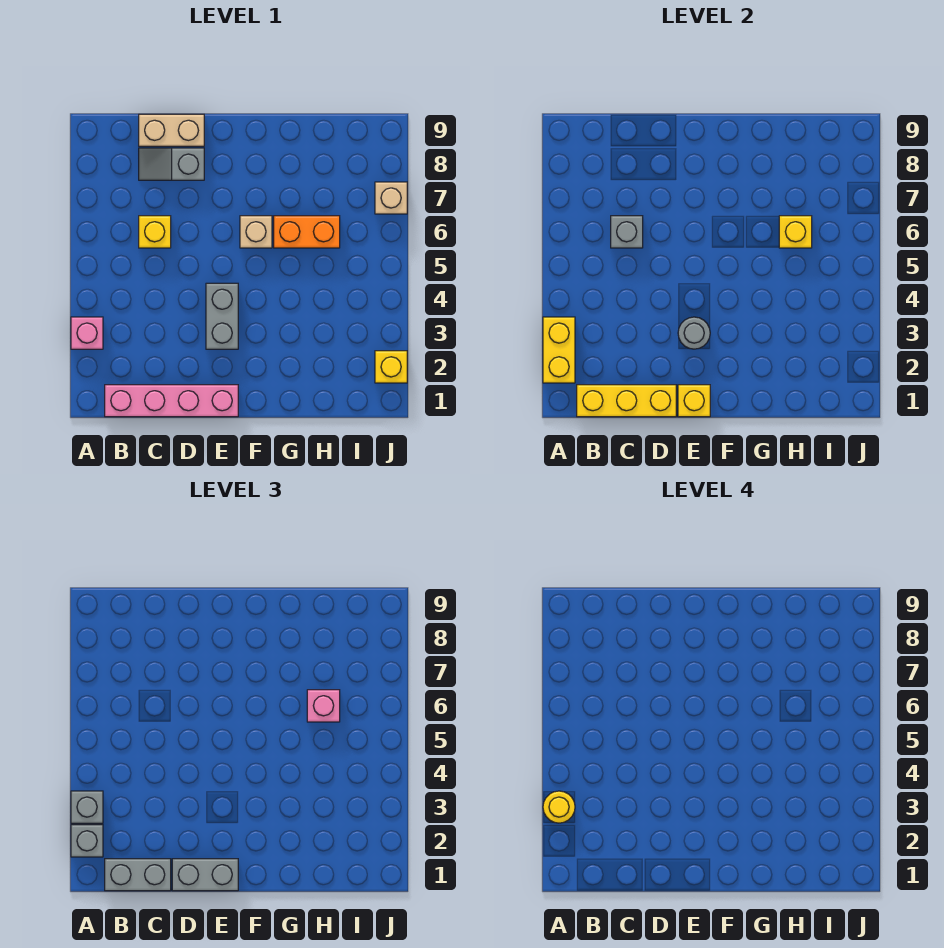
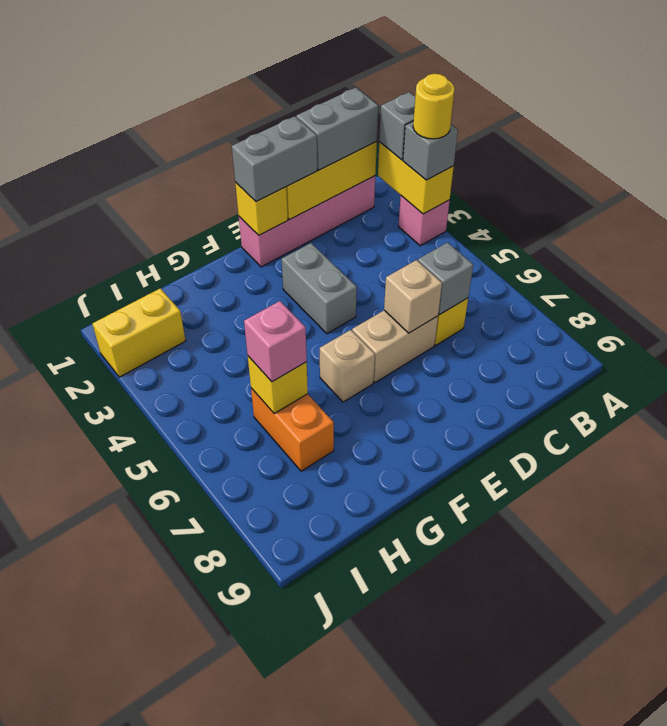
grey 1x2 slope [139,148,204,180] -> none
tan 1x2 brick [139,114,204,146] -> tan 1x2 brick moved to [352,310,438,383]
grey 1x1 round brick [678,317,710,349] -> none
orange 1x2 brick [274,216,340,248] -> orange 1x2 brick turned to [251,388,334,471]
yellow 1x1 brick [375,351,407,383] -> yellow 1x2 brick [92,288,186,377]
tan 1x1 brick [375,182,407,214] -> tan 1x1 brick moved to [384,260,442,333]

